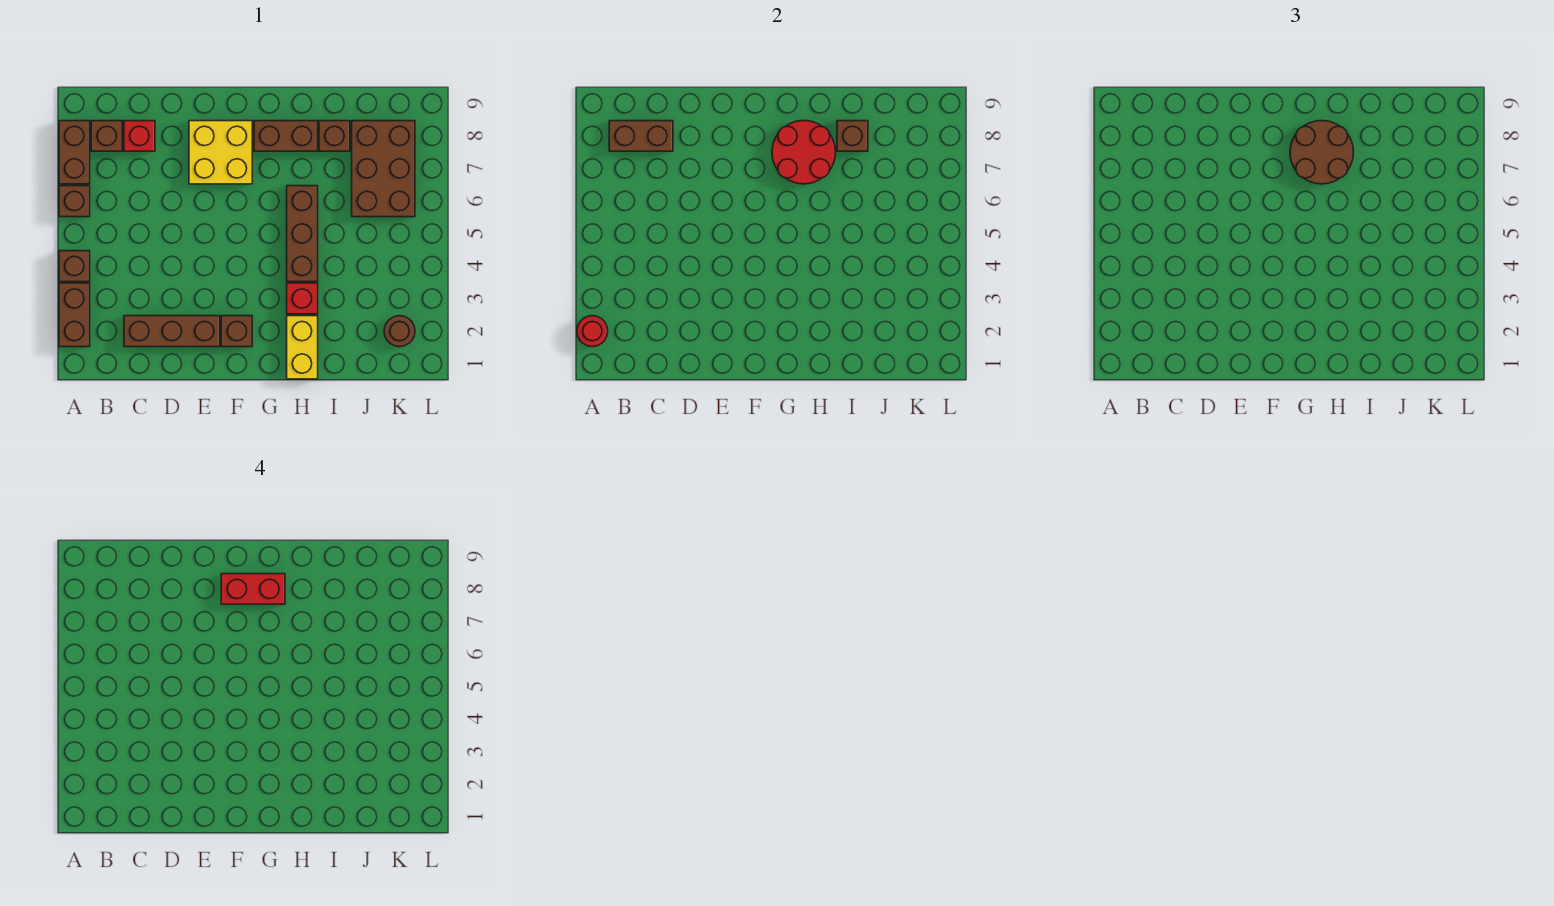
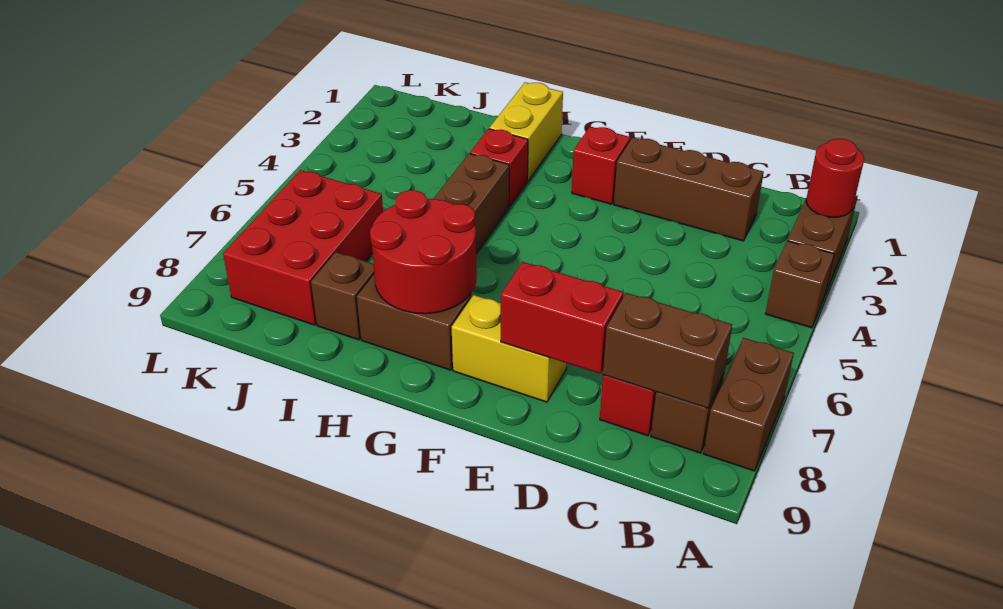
brown 1x1 brick [59,186,90,217] -> none
yellow 2x2 brick [189,121,252,184] -> yellow 1x2 brick [452,295,567,402]
brown 1x1 brick [221,316,252,347] -> red 1x1 brick [572,127,630,204]
red 1x2 brick [221,574,285,604] -> red 1x2 brick moved to [501,262,623,374]
brown 2x2 round brick [1290,121,1353,184] -> none
brown 1x1 brick [837,121,868,151] -> none
brown 2x3 brick [352,121,415,217] -> red 2x3 brick [223,170,383,325]
brown 1x1 round brick [384,316,415,347] -> none

